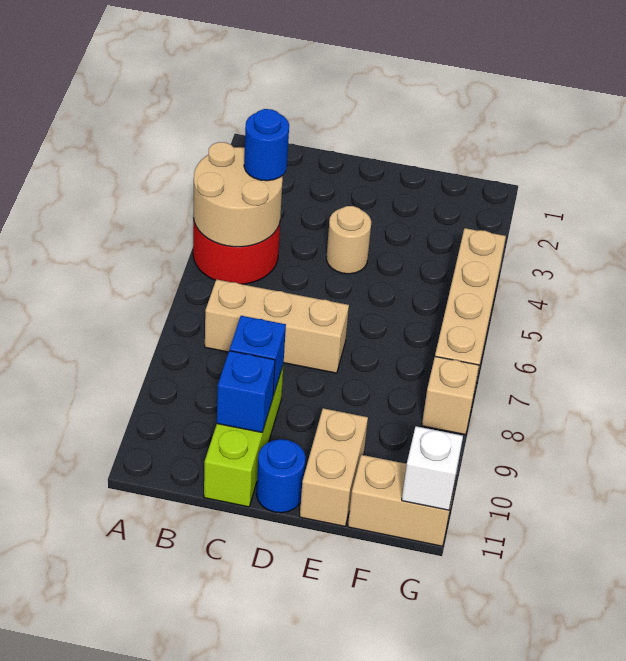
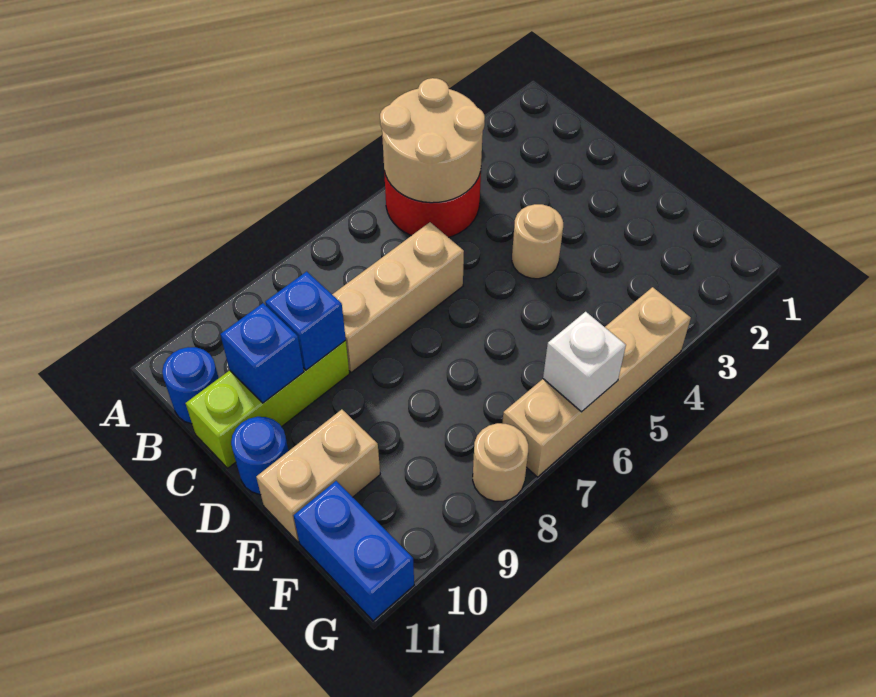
blue 1x1 round brick [244,109,289,181] -> blue 1x1 round brick moved to [162,347,219,424]
tan 1x3 brick [205,279,349,373] -> tan 1x3 brick turned to [332,222,464,372]
tan 1x2 brick [348,455,456,546] -> blue 1x2 brick [294,481,414,621]
tan 1x1 brick [422,357,479,435] -> tan 1x1 round brick [473,423,528,501]
white 1x1 brick [402,426,463,510] -> white 1x1 brick moved to [543,312,626,412]

